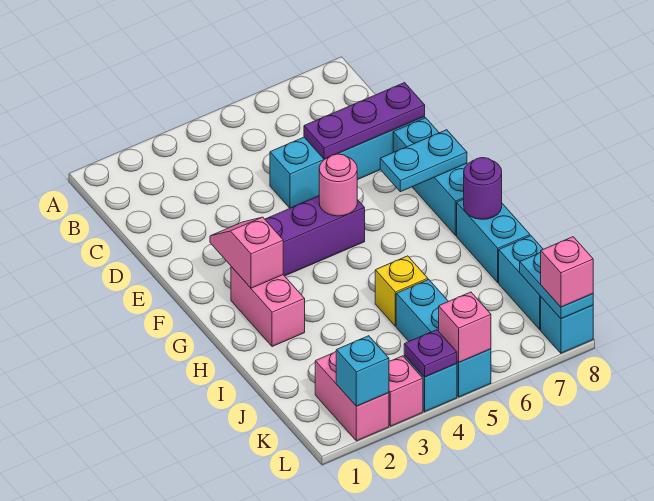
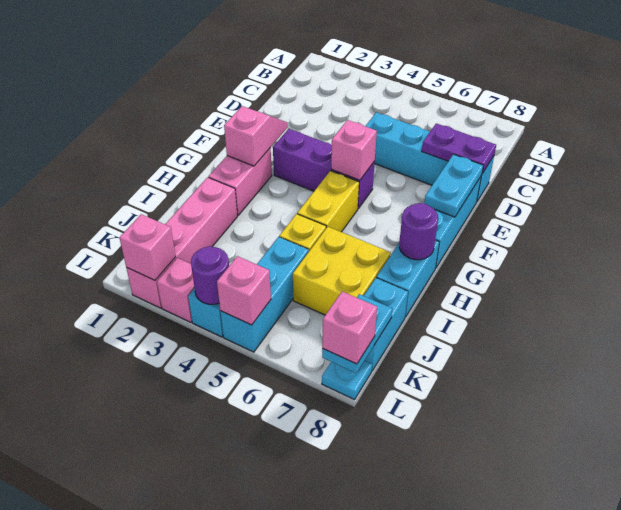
purple 1x3 plate [304,83,425,159] -> purple 1x2 plate [422,123,496,173]
pink 1x1 round brick [319,154,357,216] -> pink 1x1 brick [331,120,377,180]
cyan 1x2 plate [380,130,467,192] -> cyan 1x2 plate turned to [424,154,483,217]
none -> yellow 1x2 brick [297,171,359,232]
none -> yellow 2x2 brick [293,227,391,315]
pink 1x2 brick [315,352,389,441] -> pink 1x4 brick [126,177,237,308]
cyan 1x1 brick [336,336,389,406] -> pink 1x1 brick [120,214,176,280]
purple 1x1 plate [404,330,457,377] -> purple 1x1 round brick [191,246,229,304]
cyan 1x1 brick [541,297,593,353] -> cyan 1x1 plate [322,361,372,400]

